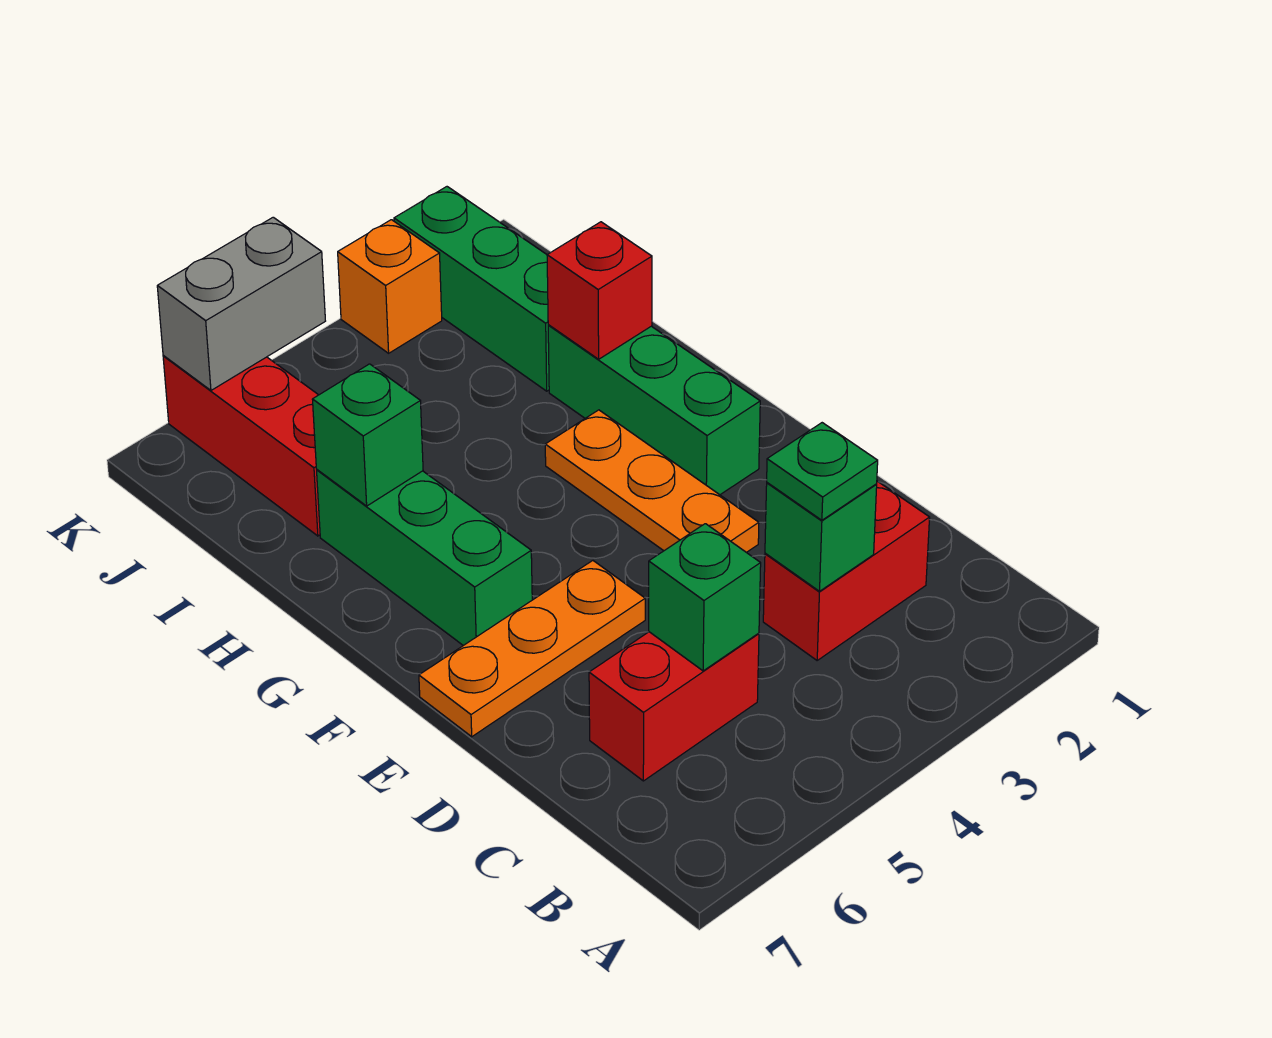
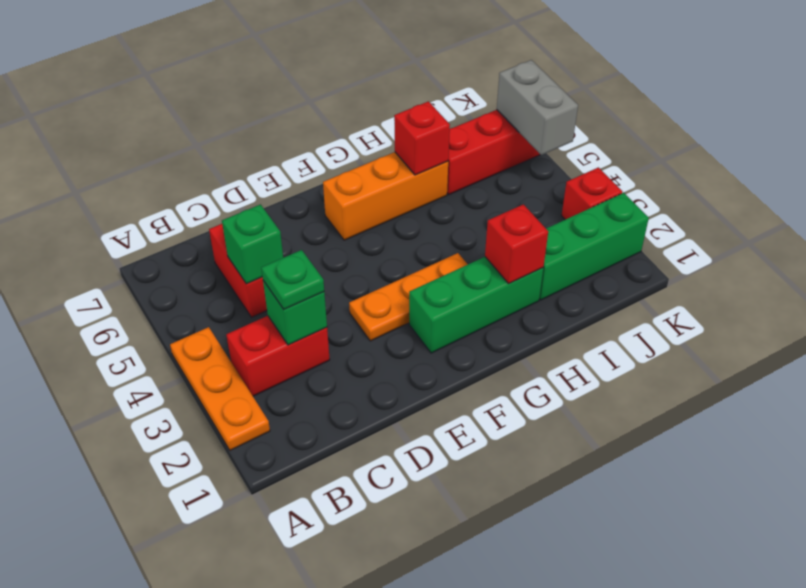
red 1x2 brick [763,481,930,660] -> red 1x2 brick turned to [226,316,330,396]
orange 1x3 plate [419,561,645,737] -> orange 1x3 plate moved to [170,327,270,450]
green 1x3 brick [317,470,532,646] -> orange 1x3 brick [323,152,448,240]
green 1x1 brick [312,364,423,506] -> red 1x1 brick [394,101,450,175]
orange 1x1 brick [338,220,442,353] -> red 1x1 brick [562,167,622,220]

